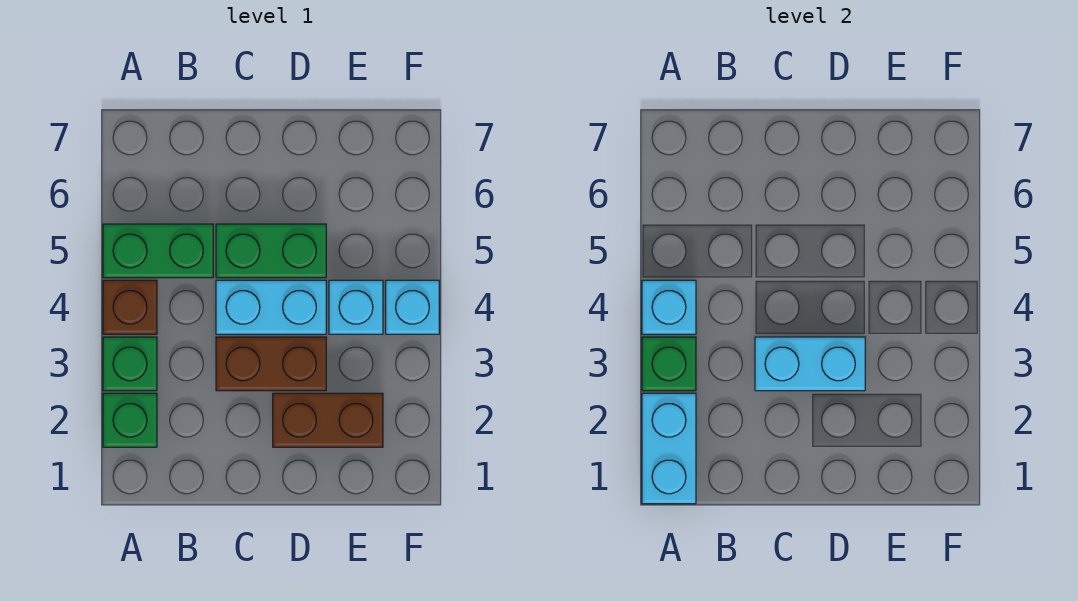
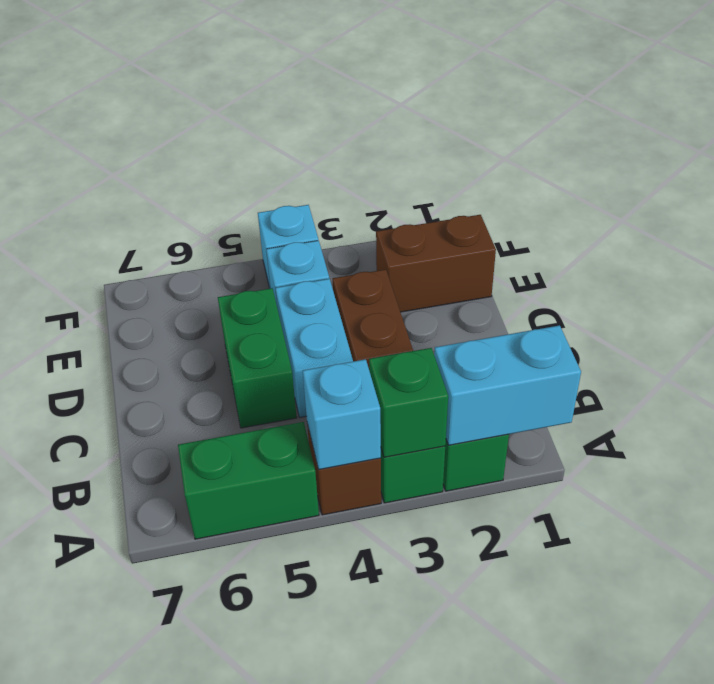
green 1x2 brick [103,224,213,278] -> green 1x2 brick turned to [178,422,319,539]
cyan 1x2 brick [755,337,865,391] -> none
brown 1x2 brick [273,393,383,447] -> brown 1x2 brick turned to [376,215,496,312]

